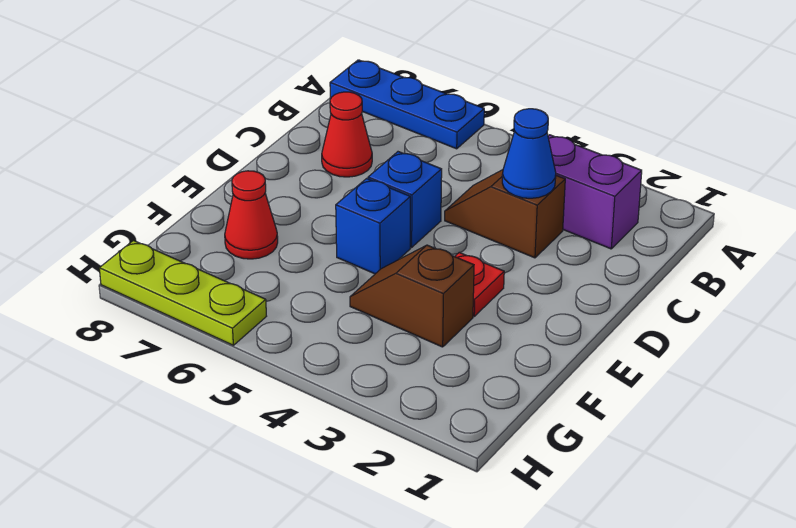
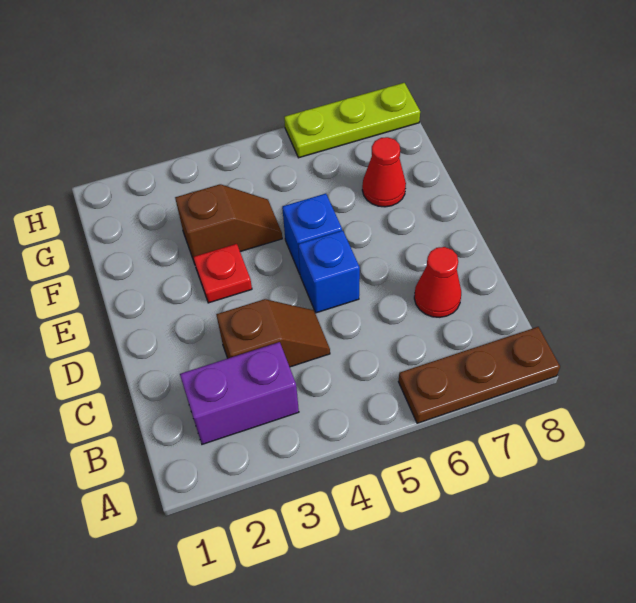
blue 1x3 plate [330,60,484,149] -> brown 1x3 plate [398,327,560,423]
blue 1x1 cone [502,109,556,198] -> none

